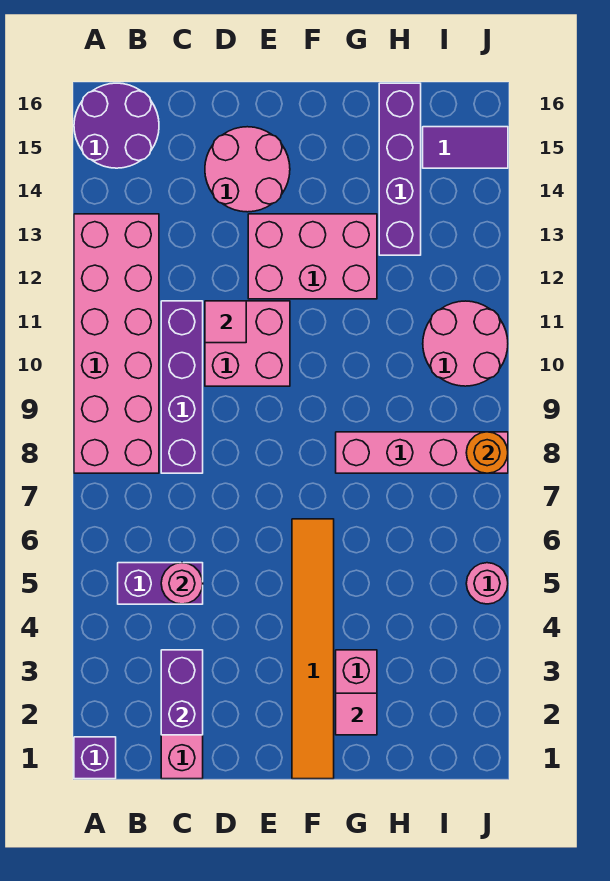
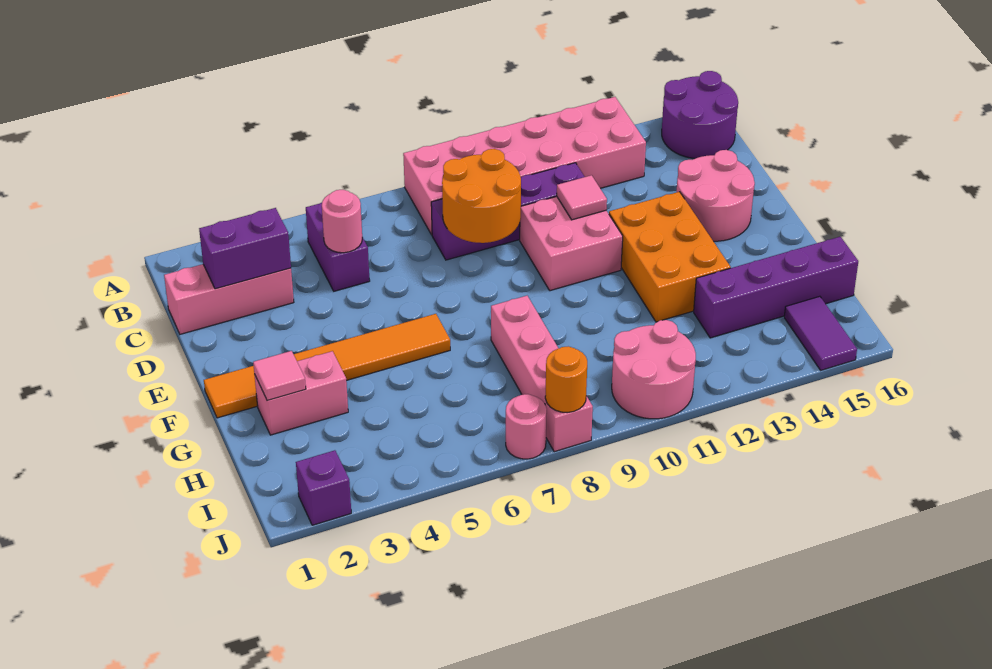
purple 1x1 brick [74,737,116,779] -> purple 1x1 brick moved to [296,450,351,525]
none -> orange 2x2 round brick [442,149,521,243]
pink 2x3 brick [248,214,377,299] -> orange 2x3 brick [609,192,731,322]
pink 1x1 round brick [466,563,508,604] -> pink 1x1 round brick moved to [506,394,547,459]

